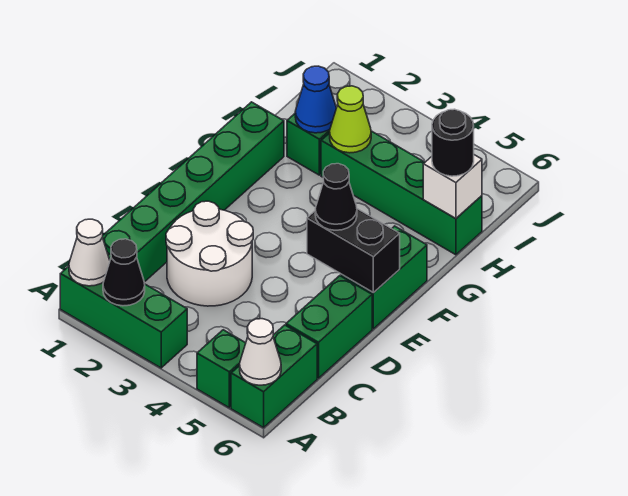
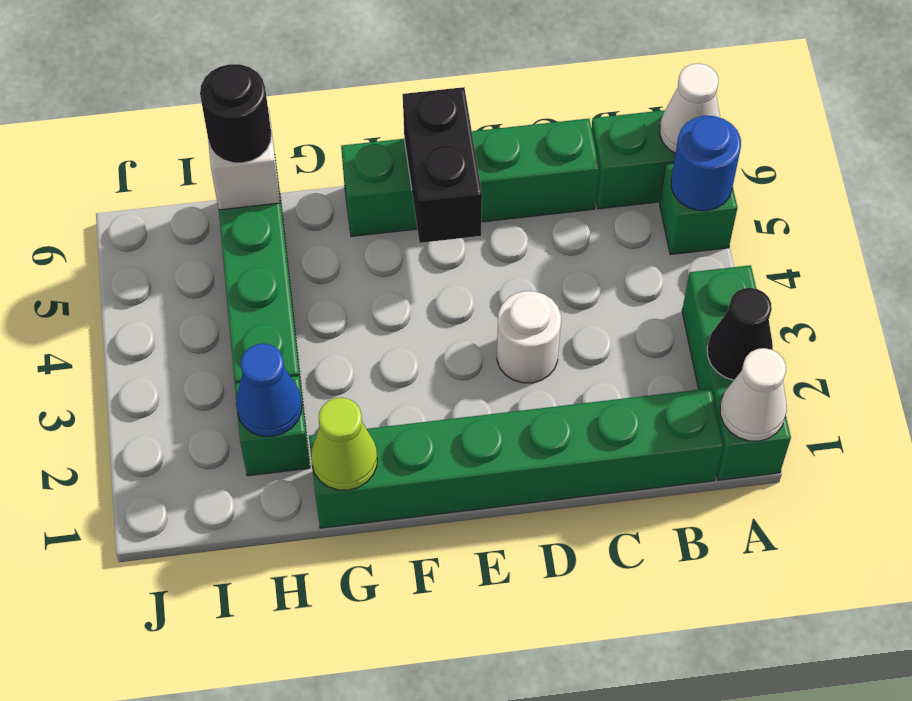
none -> blue 1x1 round brick [671,116,741,211]
white 2x2 round brick [166,201,253,306] -> white 1x1 round brick [497,291,561,383]
black 1x1 cone [315,164,357,230] -> none
lime 1x1 cone [330,86,371,153] -> lime 1x1 cone moved to [311,398,377,490]

